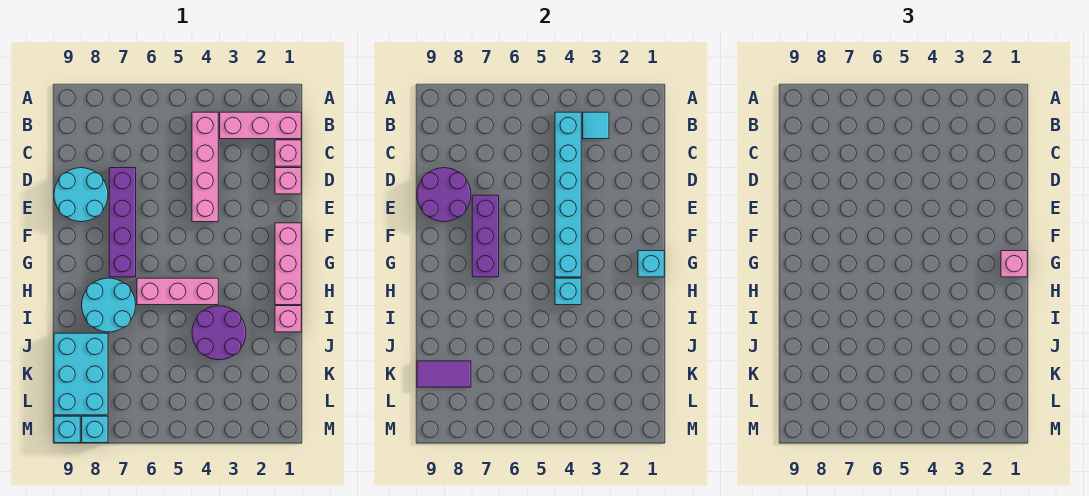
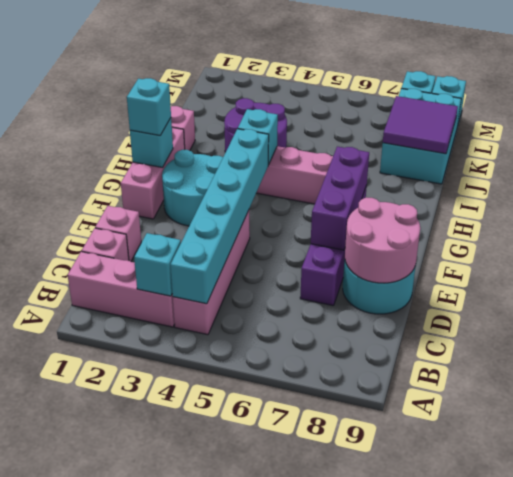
cyan 1x1 tile [583,112,609,139] -> cyan 1x1 brick [134,233,181,296]
purple 2x2 round brick [417,168,471,222] -> pink 2x2 round brick [345,197,420,283]
pink 1x1 brick [1001,251,1027,277] -> cyan 1x1 brick [127,78,171,136]
cyan 2x2 round brick [82,278,136,332] -> cyan 2x2 round brick moved to [162,150,223,226]
purple 1x2 tile [417,361,471,387] -> purple 2x2 tile [383,96,458,154]

